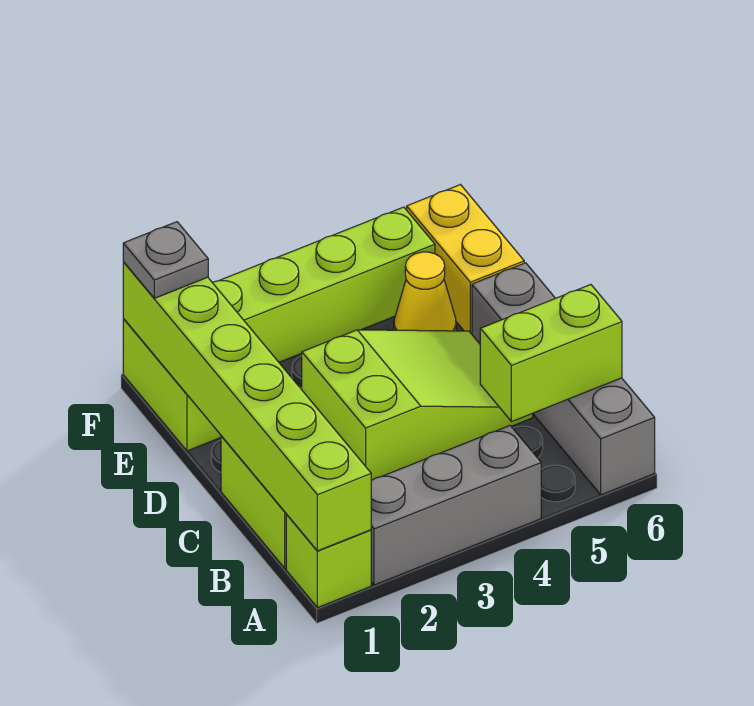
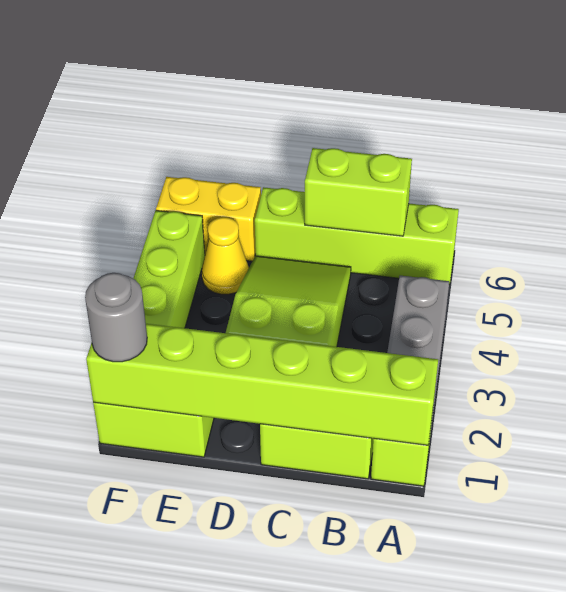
grey 1x4 brick [472,263,655,495] -> lime 1x4 brick [255,187,459,284]
lime 1x2 brick [480,285,622,422] -> lime 1x2 brick turned to [305,148,412,236]
grey 1x1 plate [123,222,208,298] -> grey 1x1 round brick [85,273,147,362]

